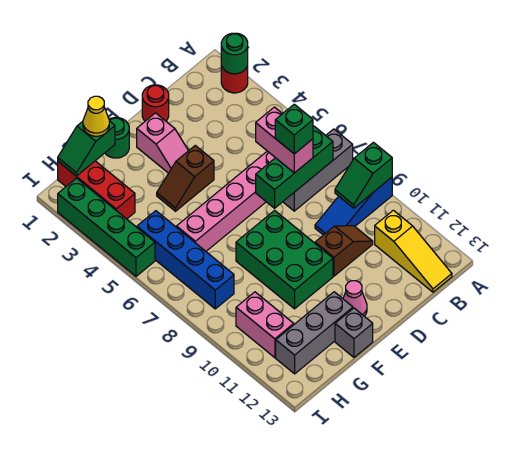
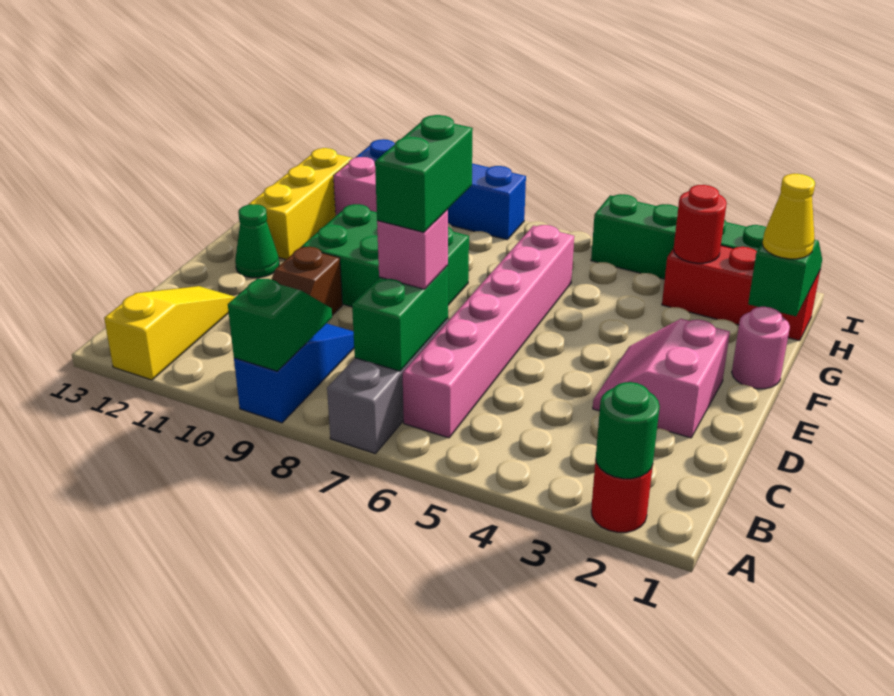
green 1x3 brick [256,126,333,208] -> green 1x2 brick [352,265,448,371]
yellow 1x3 slope [375,210,452,292] -> yellow 1x3 slope turned to [104,286,235,380]
pink 1x2 brick [256,107,313,173] -> pink 1x1 brick [377,209,448,289]
green 1x1 brick [275,104,313,154] -> green 1x2 brick [375,115,473,232]
red 1x1 round brick [142,85,169,121] -> red 1x1 round brick moved to [673,185,727,263]
pink 1x2 slope [137,113,188,173] -> pink 2x2 slope [593,319,730,438]
brown 1x2 slope [157,146,214,211] -> none
pink 1x1 cone [343,281,367,316] -> green 1x1 cone [235,204,279,278]
green 1x1 round brick [105,118,129,158] -> pink 1x1 round brick [732,307,790,389]
grey 1x3 brick [276,292,353,374] -> yellow 1x3 brick [248,148,352,259]
grey 1x1 brick [335,308,373,357] -> none
blue 1x4 brick [137,211,234,309] -> blue 1x4 brick moved to [355,139,526,240]

